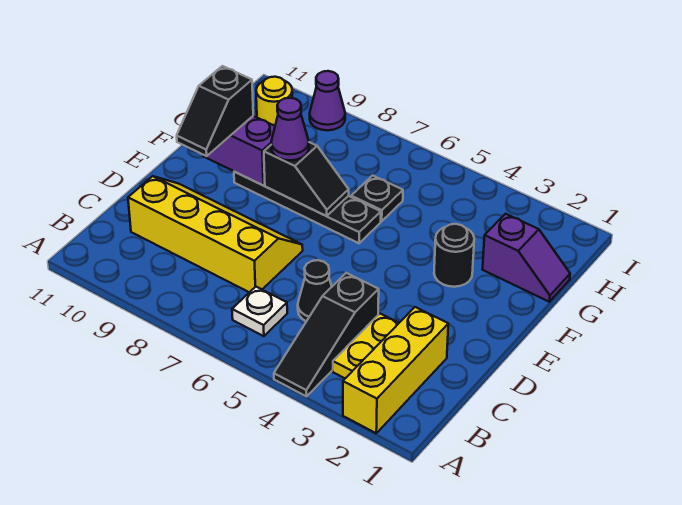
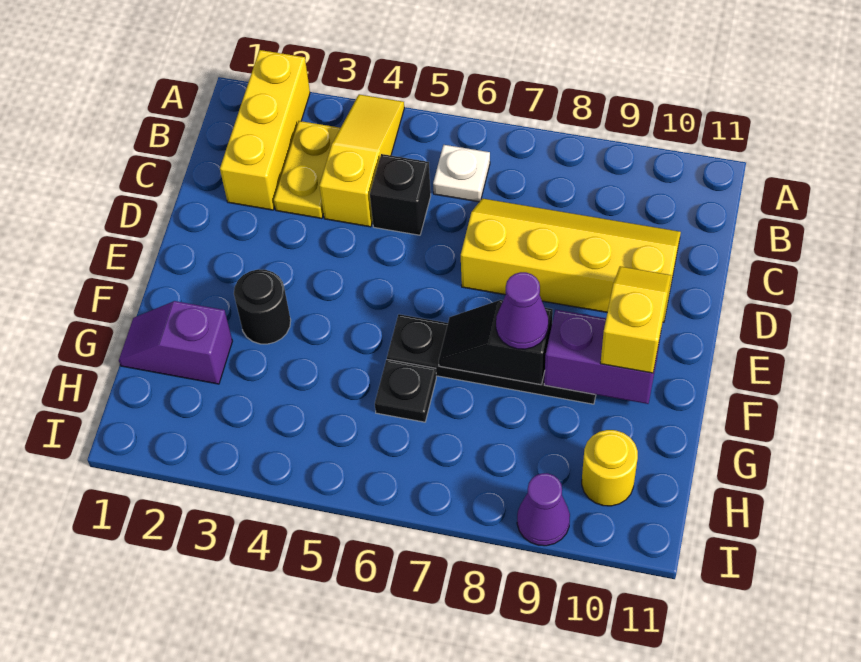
black 1x3 slope [274,273,379,396] -> yellow 1x3 slope [319,94,404,227]
black 1x1 cone [298,260,332,321] -> black 1x1 brick [370,154,431,235]
yellow 2x4 slope [128,176,303,292] -> yellow 2x4 slope turned to [461,198,681,322]
black 1x2 slope [177,66,253,156] -> yellow 1x2 slope [601,266,671,373]

